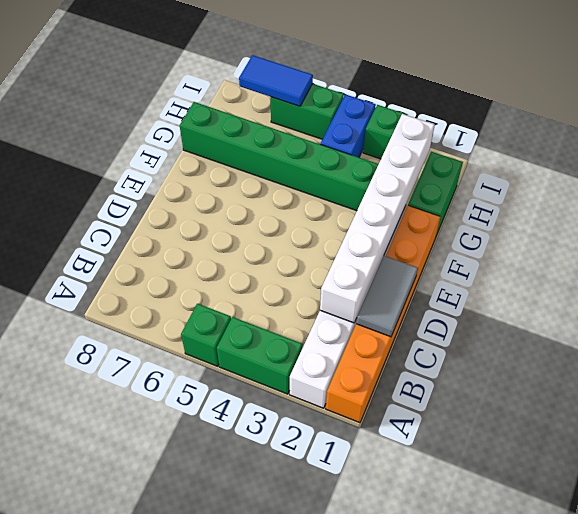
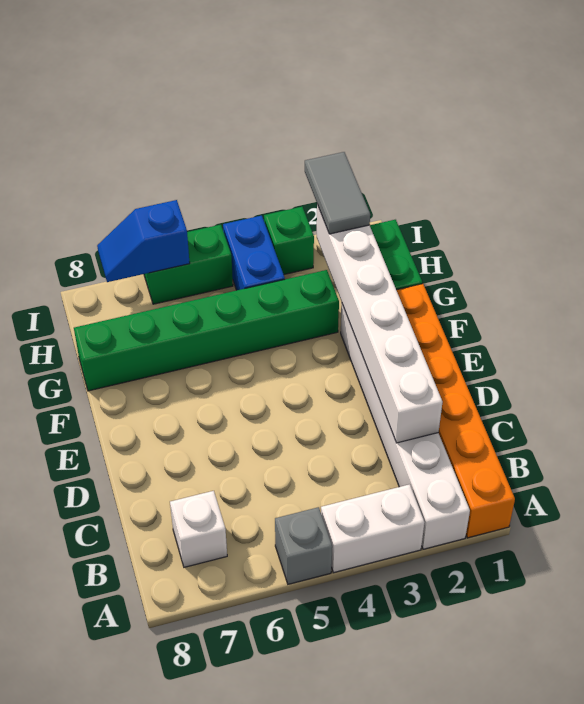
green 1x2 brick [217,317,303,394] -> white 1x2 brick [321,484,425,573]
green 1x1 brick [181,304,231,366] -> grey 1x1 brick [275,507,332,584]
none -> white 1x1 brick [170,491,227,567]
grey 1x2 tile [356,256,418,337] -> grey 1x2 tile moved to [305,152,370,234]
blue 1x2 tile [239,55,313,106] -> blue 1x2 slope [97,200,190,282]

